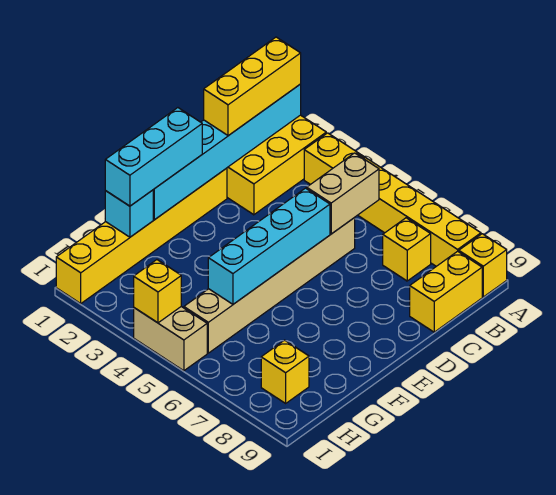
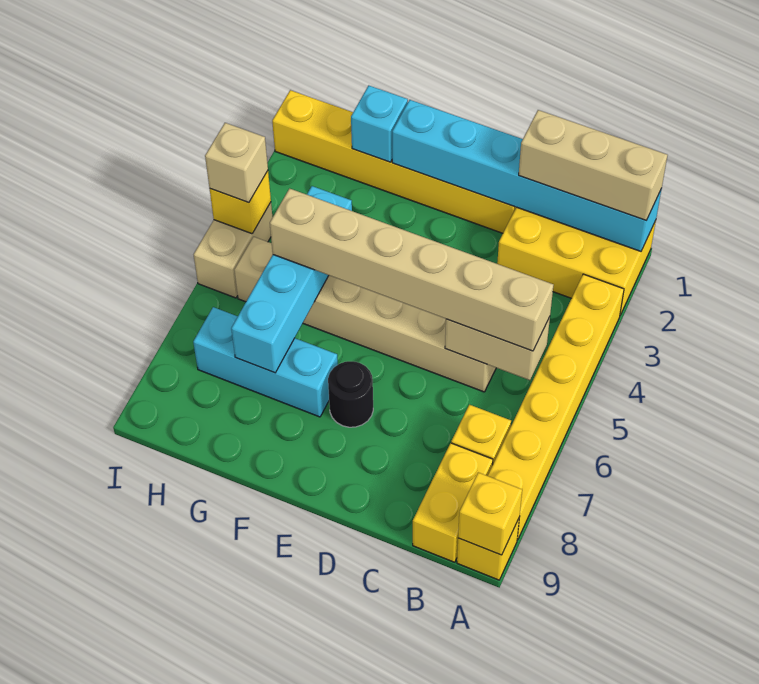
yellow 1x3 brick [204,37,301,136] -> tan 1x3 brick [519,110,667,220]
none -> tan 1x6 brick [270,188,553,351]
yellow 1x2 brick [410,251,482,332] -> yellow 1x2 brick turned to [413,443,493,562]
cyan 1x4 brick [208,188,330,304] -> cyan 1x4 brick turned to [231,186,352,373]
cyan 1x3 brick [105,108,202,206] -> cyan 1x3 brick moved to [193,307,338,417]
none -> black 1x1 round brick [328,361,373,427]
yellow 1x1 brick [261,340,309,403] -> yellow 1x1 brick moved to [458,472,522,555]
none -> tan 1x1 brick [205,123,268,203]

